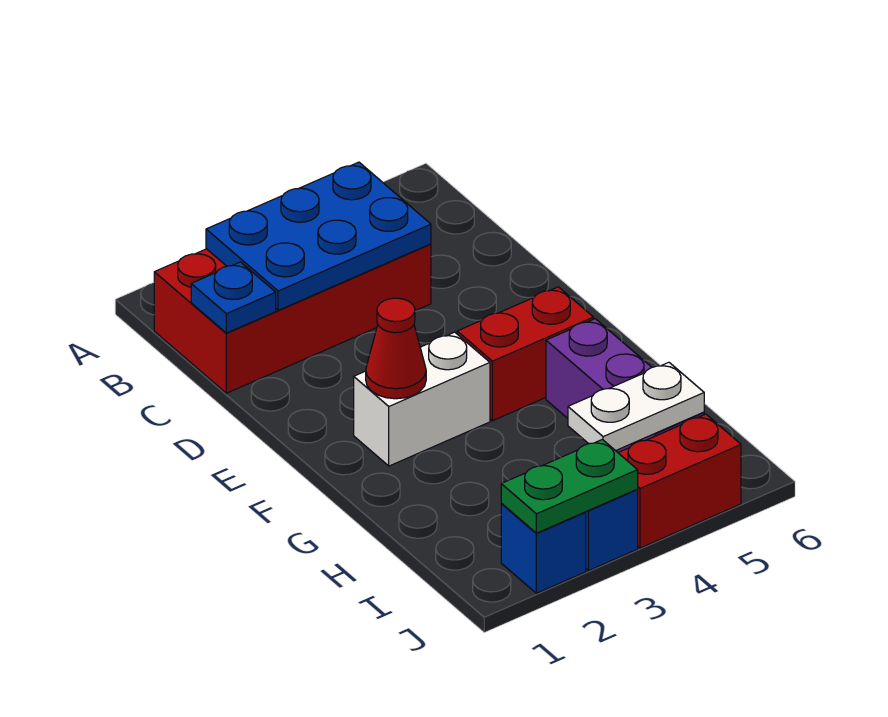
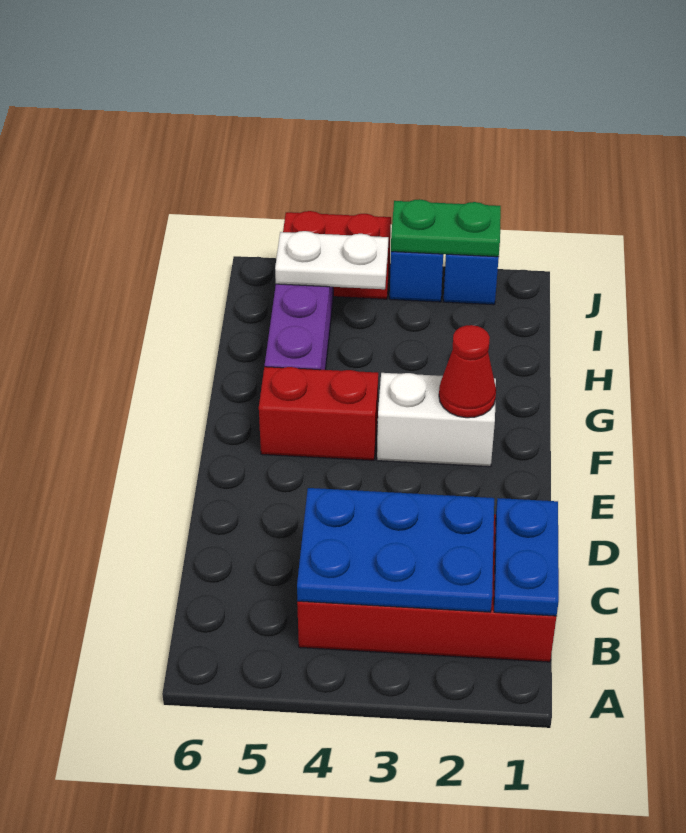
blue 1x1 plate [191,262,276,333] -> blue 1x2 plate [494,498,559,616]

